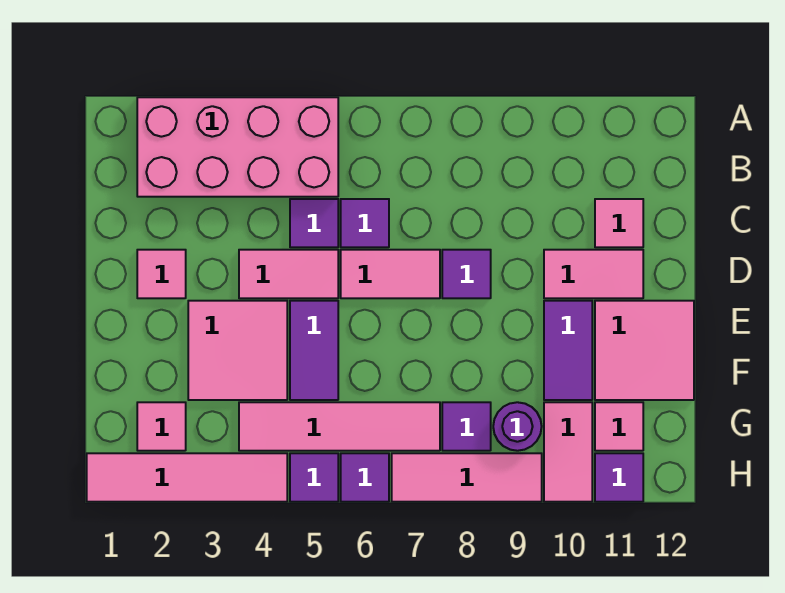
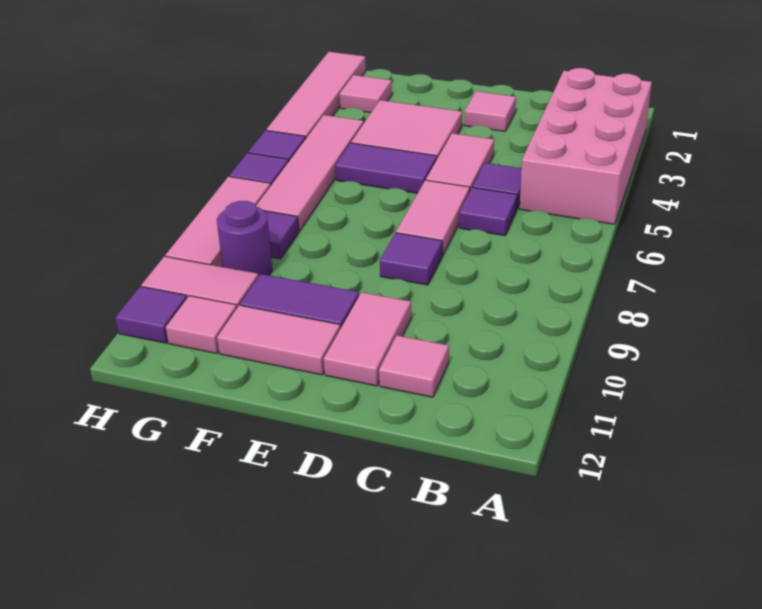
pink 2x2 tile [595,301,694,400] -> pink 1x2 tile [217,305,340,375]

